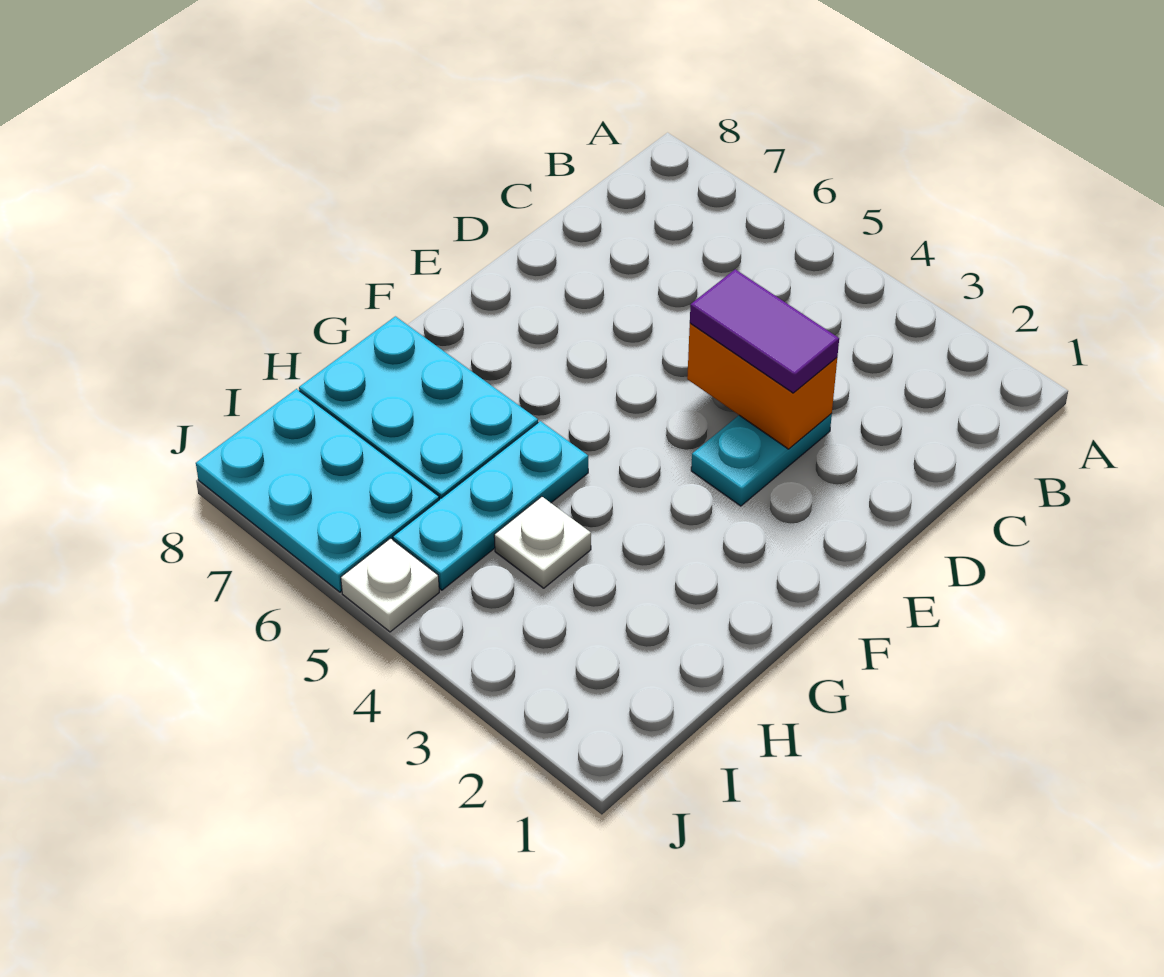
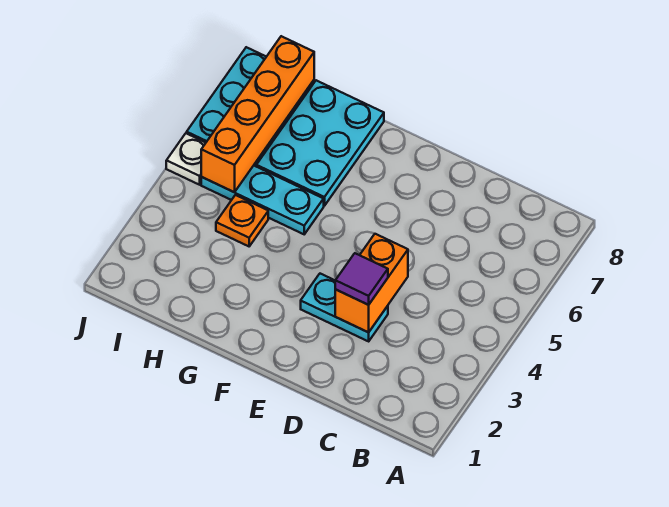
purple 1x2 tile [690,269,839,393] -> purple 1x1 tile [335,253,388,305]
white 1x1 plate [494,497,591,588] -> orange 1x1 plate [216,195,268,246]
none -> orange 1x4 brick [201,36,314,192]

